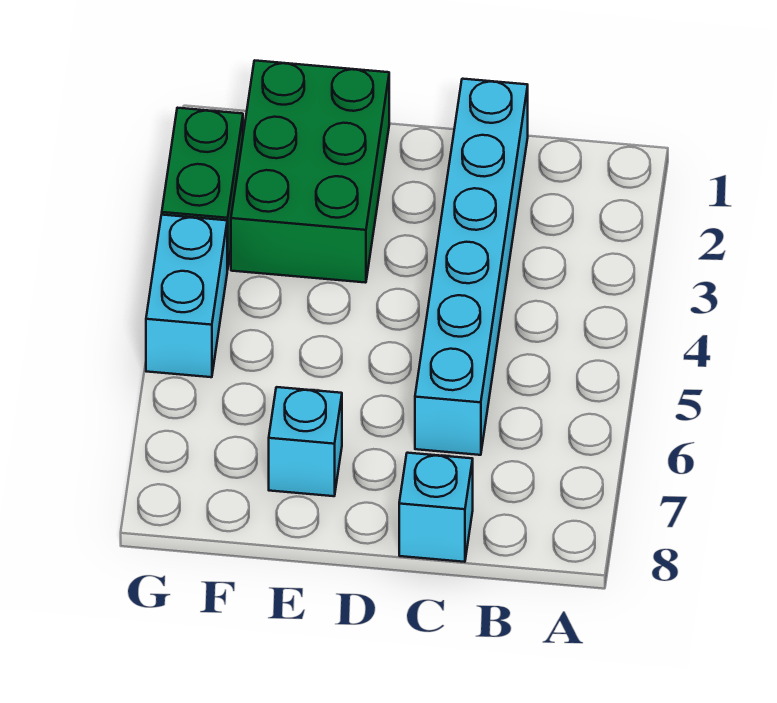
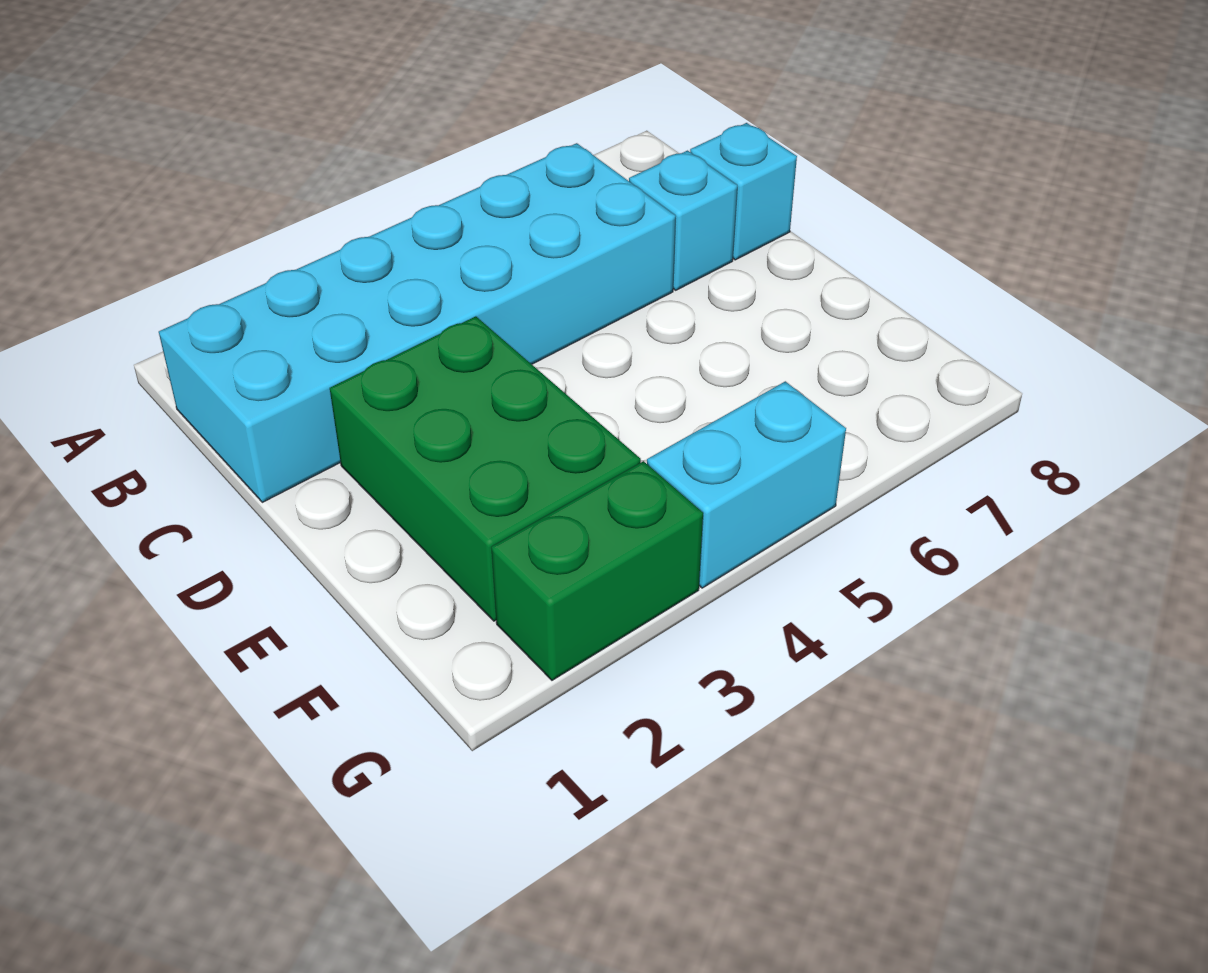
cyan 1x6 brick [415,79,528,455] -> cyan 2x6 brick [159,143,676,502]
green 2x3 brick [231,61,389,283] -> green 2x3 brick turned to [330,316,641,621]
cyan 1x1 brick [269,387,342,496] -> cyan 1x1 brick moved to [629,151,737,290]

